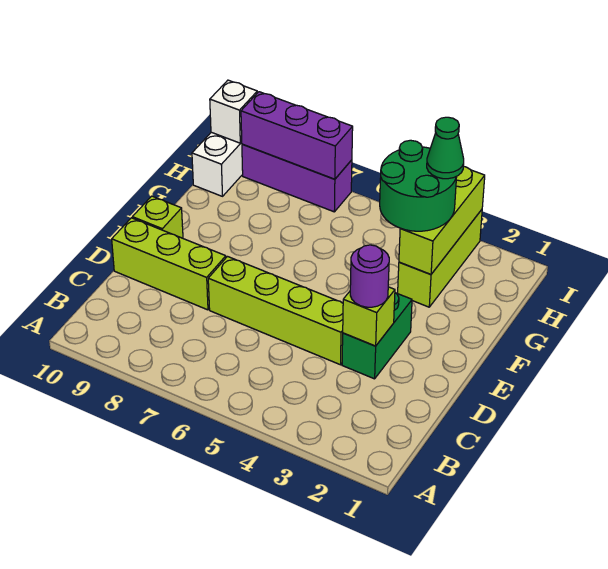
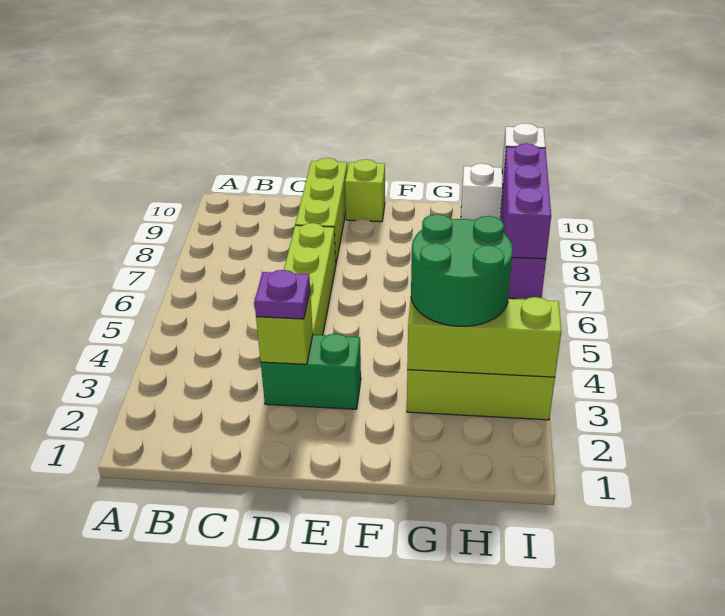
purple 1x1 round brick [350,245,389,307] -> purple 1x1 plate [254,270,310,319]
green 1x1 cone [427,117,464,179] -> none

